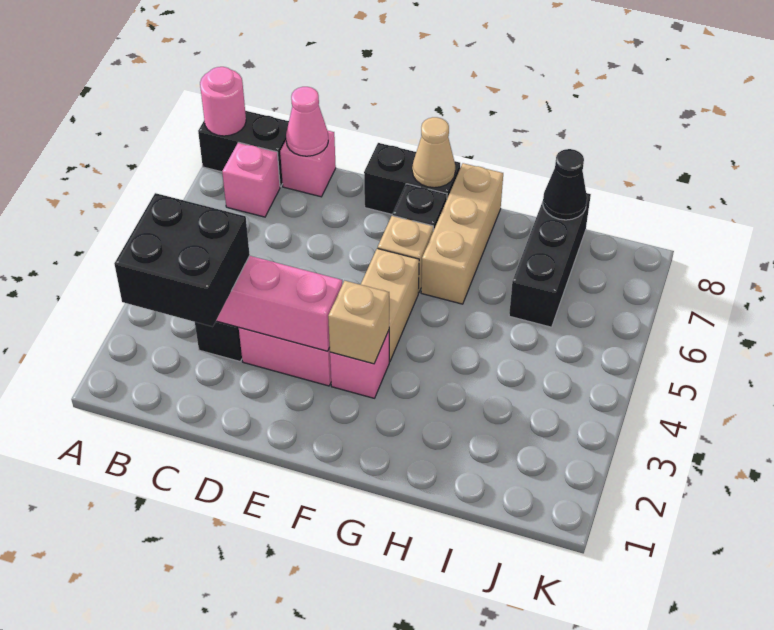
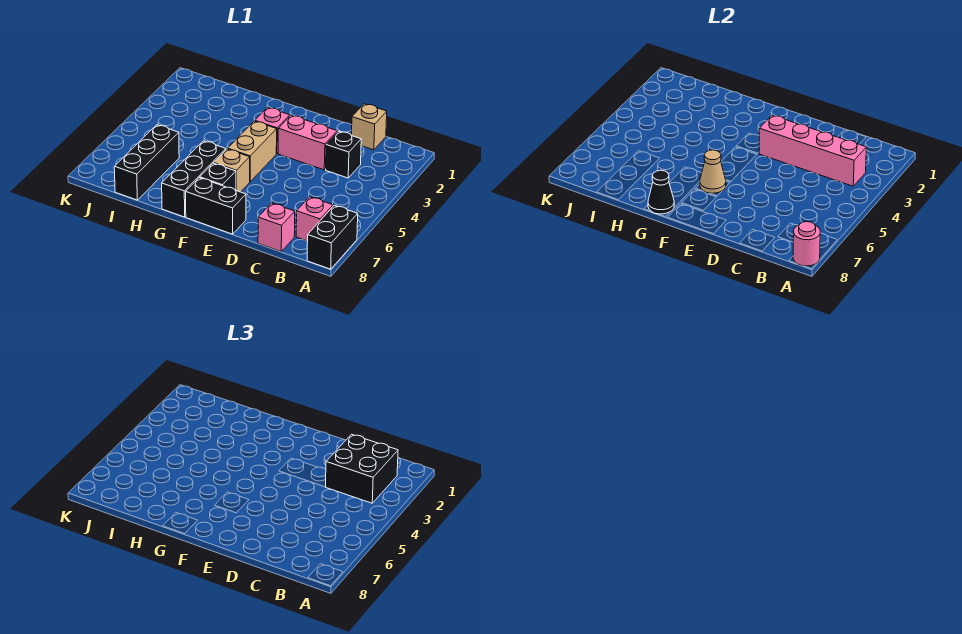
black 1x2 brick [198,111,289,187] -> black 1x2 brick turned to [307,205,358,269]
pink 1x1 cone [286,87,328,156] -> none
tan 1x1 brick [328,281,389,364] -> tan 1x1 brick moved to [352,104,387,150]
tan 1x1 cone [412,117,455,188] -> tan 1x1 cone moved to [700,150,726,193]
tan 1x3 brick [421,163,503,304] -> black 1x3 brick [162,141,226,217]
black 1x1 cone [543,149,587,220] -> black 1x1 cone moved to [648,170,674,214]

